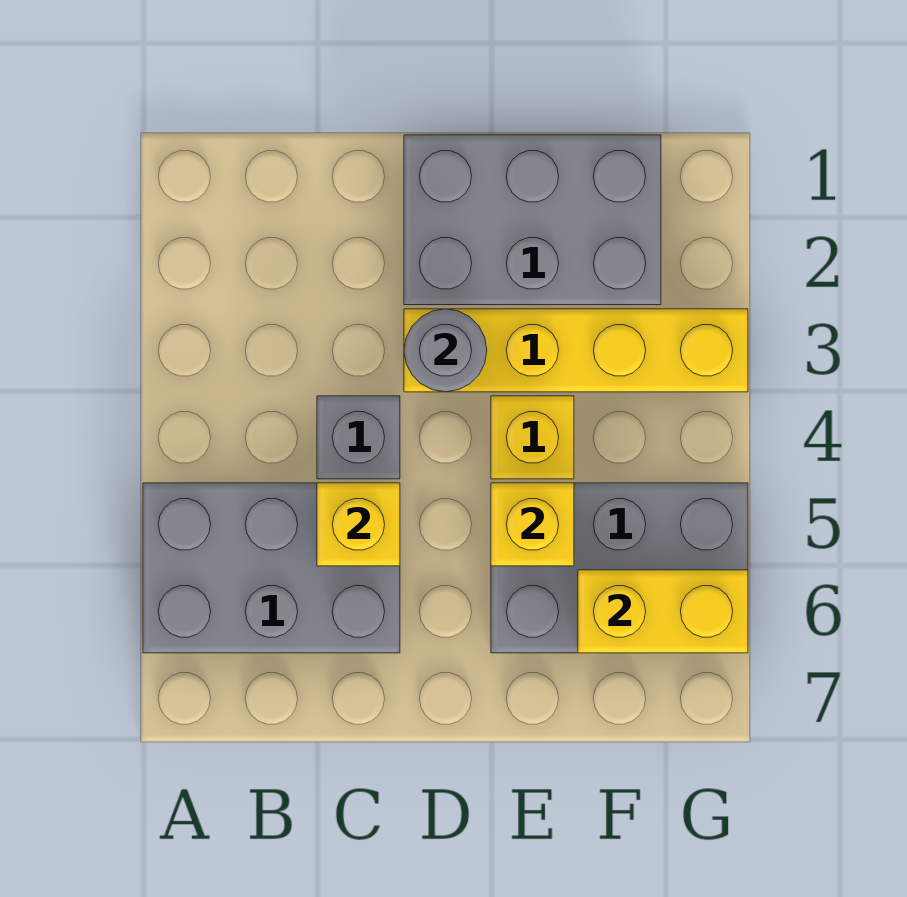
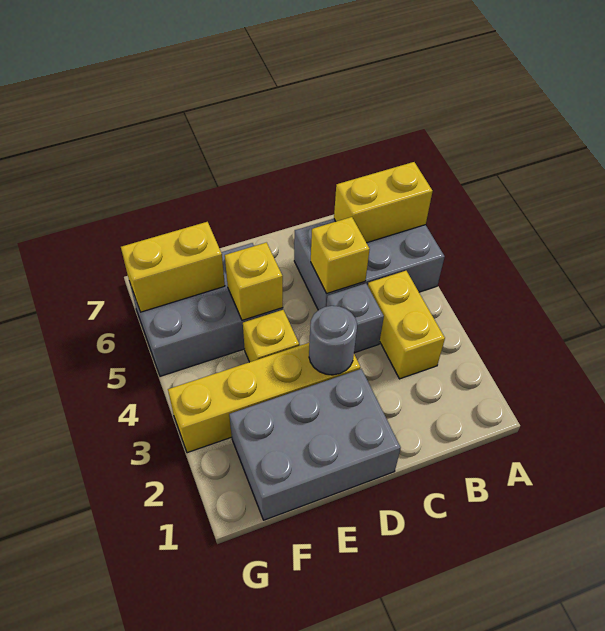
none -> yellow 1x2 brick [334,162,433,243]
none -> yellow 1x2 brick [368,271,445,379]

